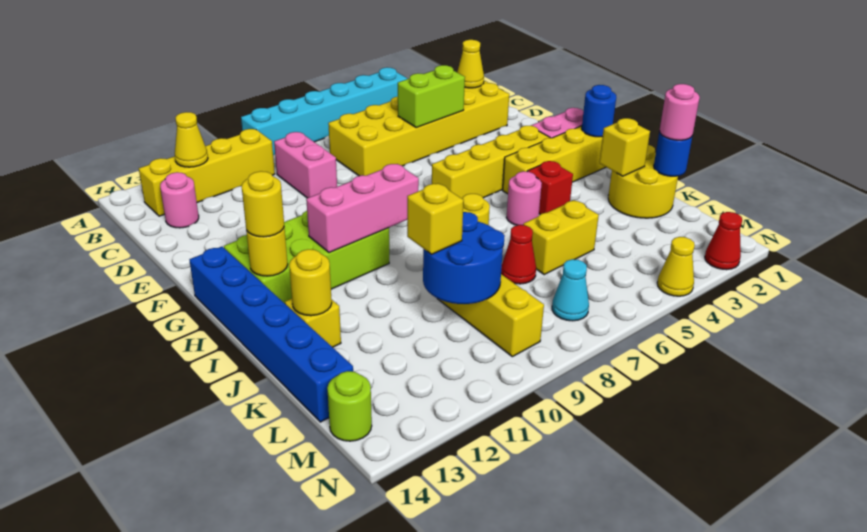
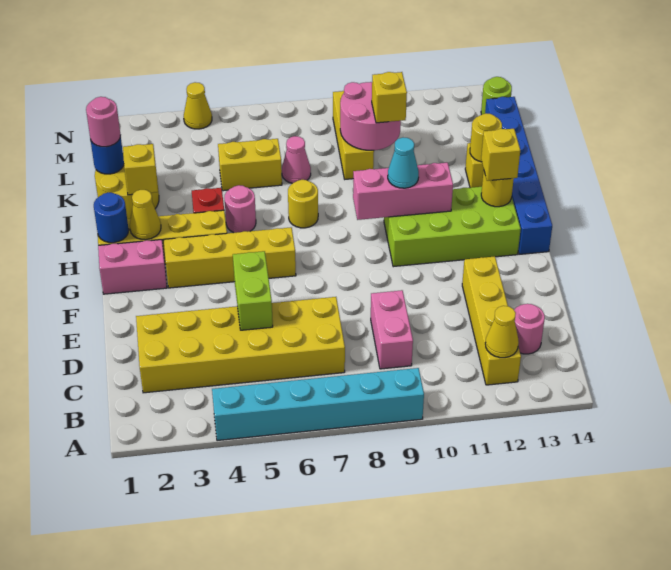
yellow 1x4 brick [139,129,275,216] -> yellow 1x4 brick turned to [462,256,521,385]
yellow 1x1 cone [457,40,484,88] -> yellow 1x1 cone moved to [130,190,161,240]
lime 1x2 brick [398,65,465,128] -> lime 1x2 brick turned to [233,251,273,330]
yellow 1x1 round brick [241,171,284,237] -> yellow 1x1 brick [481,129,520,181]
red 1x1 cone [501,225,536,284] -> pink 1x1 cone [282,136,311,183]
blue 2x2 round brick [423,212,505,304] -> pink 2x2 round brick [340,82,401,150]
cyan 1x1 cone [552,259,589,321] -> cyan 1x1 cone moved to [388,137,419,188]
red 1x1 cone [705,212,742,270] -> none

